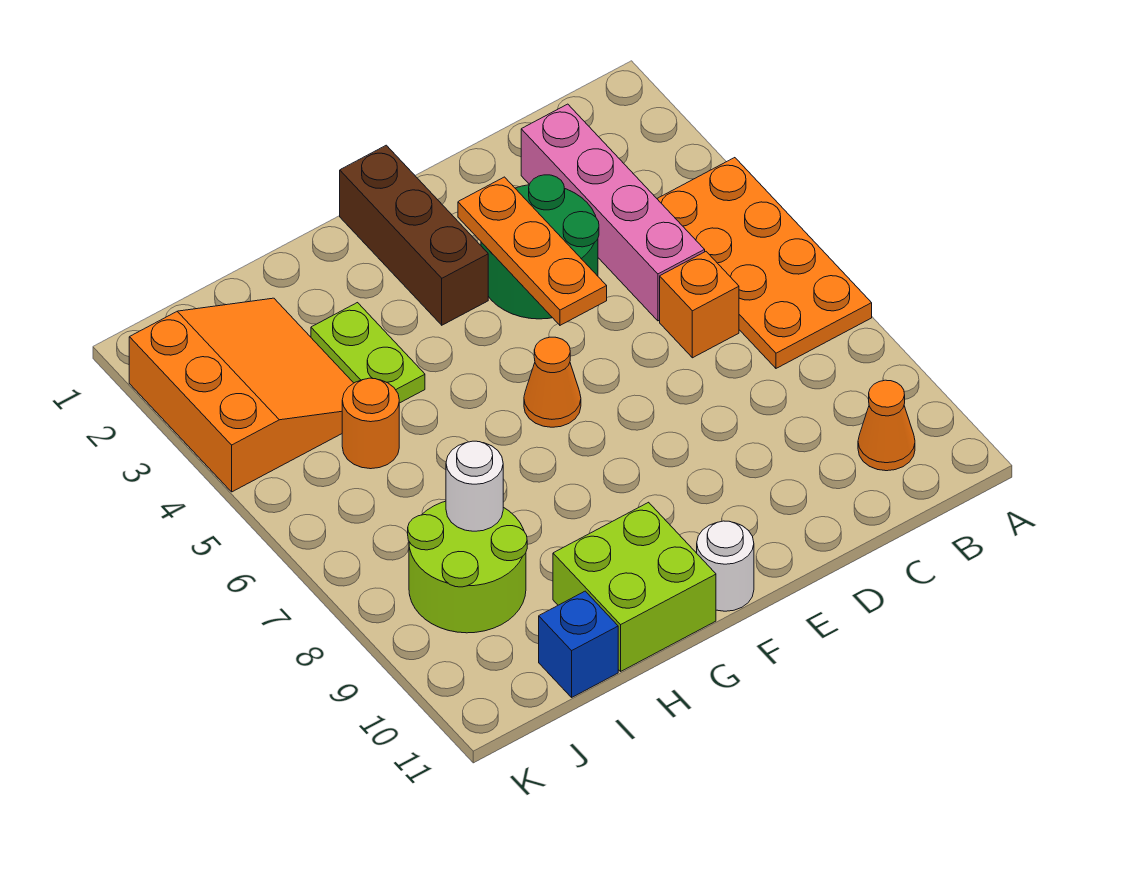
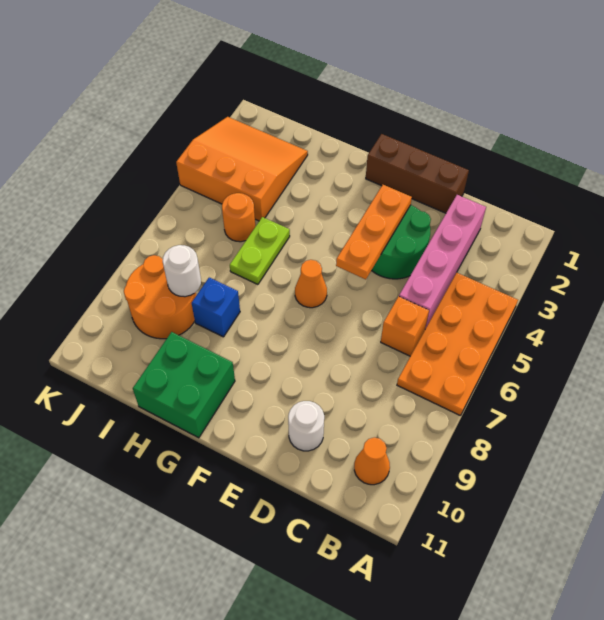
brown 1x3 brick [340,145,488,325] -> brown 1x3 brick turned to [366,134,469,213]
white 1x1 round brick [697,521,754,611] -> white 1x1 round brick moved to [288,401,324,451]
lime 2x2 brick [553,502,716,671] -> green 2x2 brick [133,332,235,438]
lime 1x2 plate [311,303,425,403] -> lime 1x2 plate moved to [230,217,290,284]
orange 3x3 slope [129,298,353,492] -> orange 3x3 slope turned to [176,117,308,221]
lime 2x2 round brick [408,501,527,633] -> orange 2x2 round brick [124,255,196,339]
blue 1x1 brick [539,591,618,697] -> blue 1x1 brick moved to [192,278,240,337]

